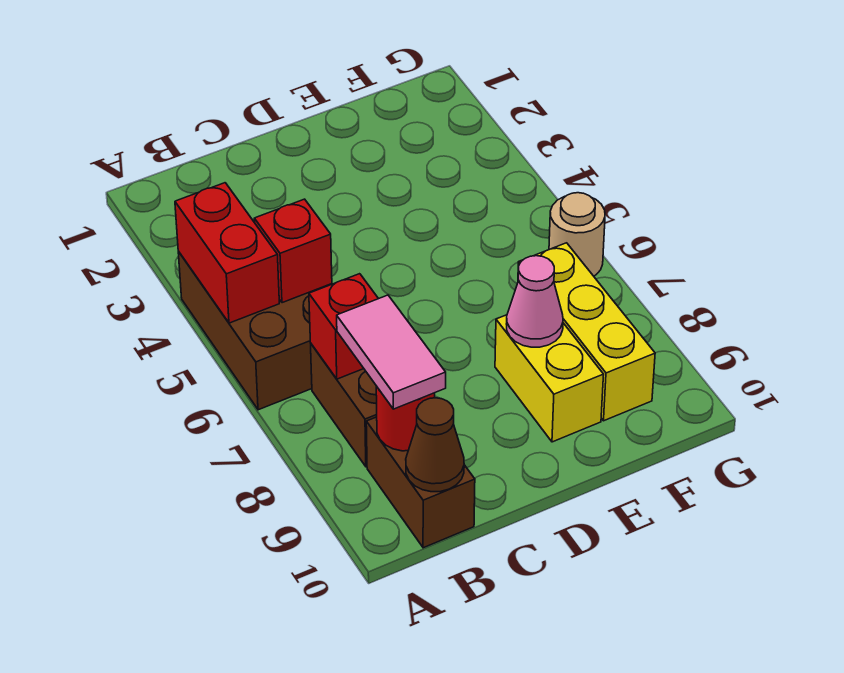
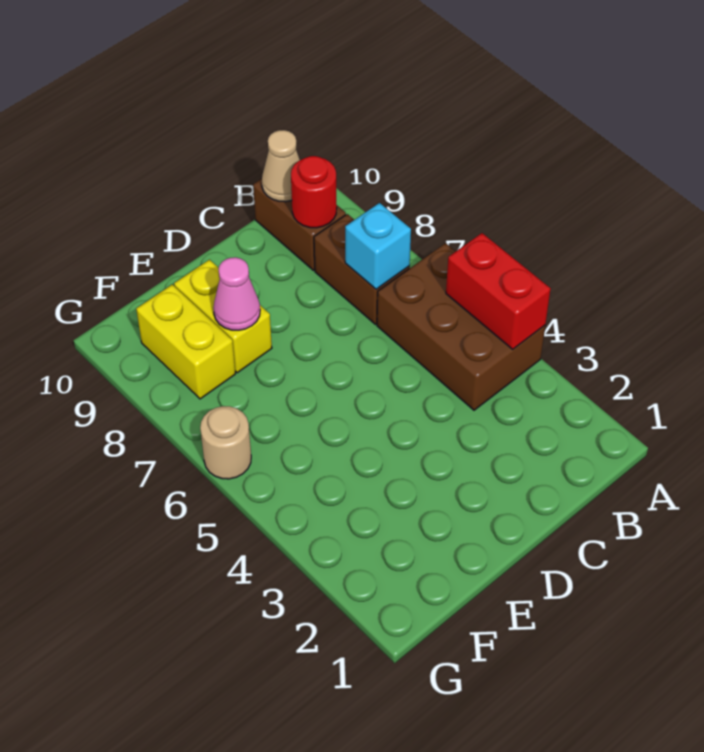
red 1x1 brick [254,199,332,303] -> none
red 1x1 brick [309,274,378,379] -> cyan 1x1 brick [345,203,411,289]
pink 1x2 tile [337,295,446,409] -> none
brown 1x1 cone [406,398,464,492] -> tan 1x1 cone [262,130,300,202]
yellow 1x3 brick [518,243,655,421] -> yellow 1x2 brick [136,284,235,399]

